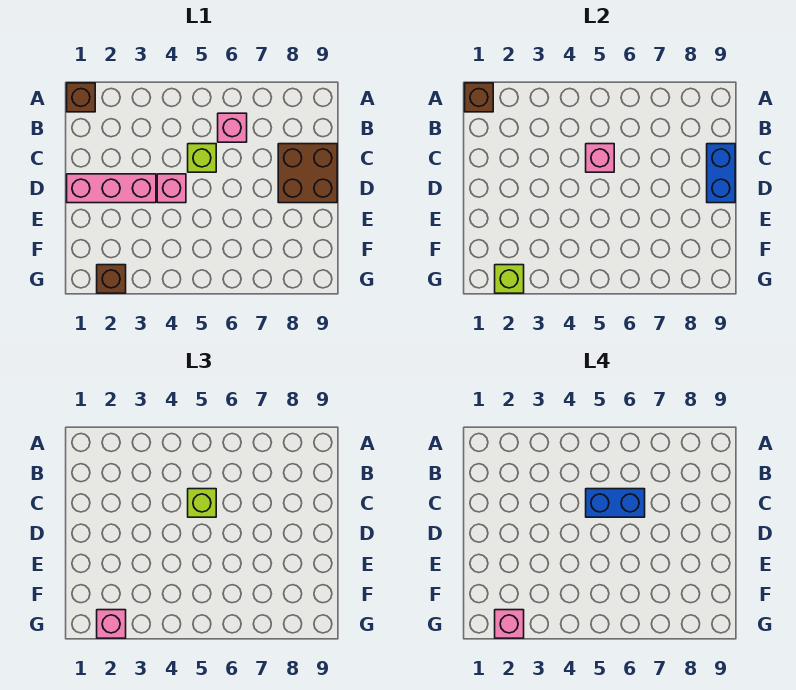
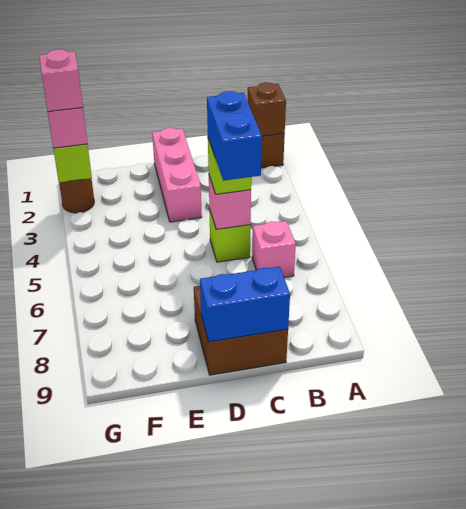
pink 1x1 brick [157,174,186,203] -> none
brown 1x1 brick [97,265,126,293] -> brown 1x1 round brick [59,178,94,213]

